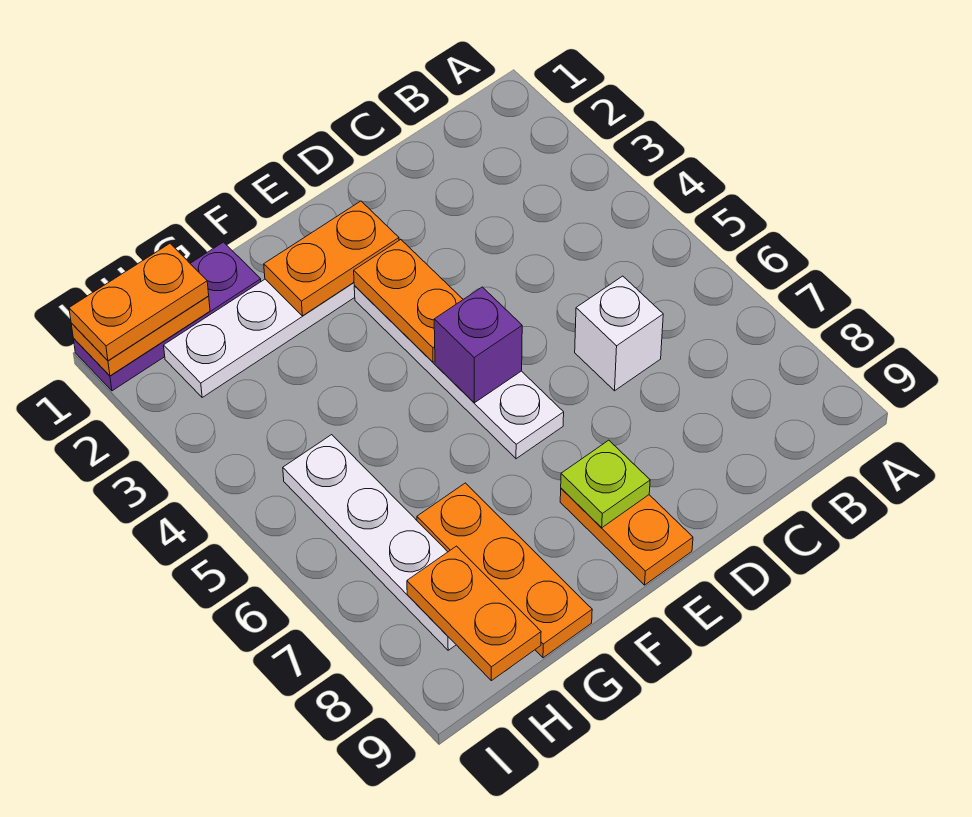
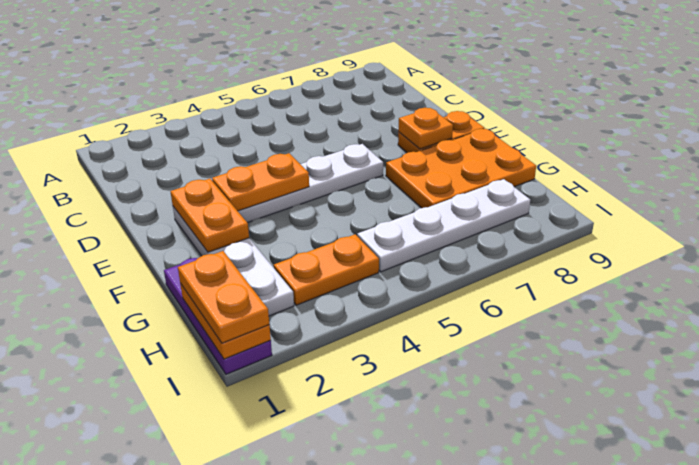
white 1x1 brick [575,276,663,391] -> none
purple 1x1 brick [434,287,522,403] -> none
lime 1x1 plate [561,440,650,528] -> orange 1x1 plate [398,108,453,149]
orange 1x3 plate [417,483,592,658] -> orange 2x3 plate [386,129,536,208]
orange 1x2 plate [407,546,541,681] -> orange 1x2 plate moved to [274,234,379,305]

